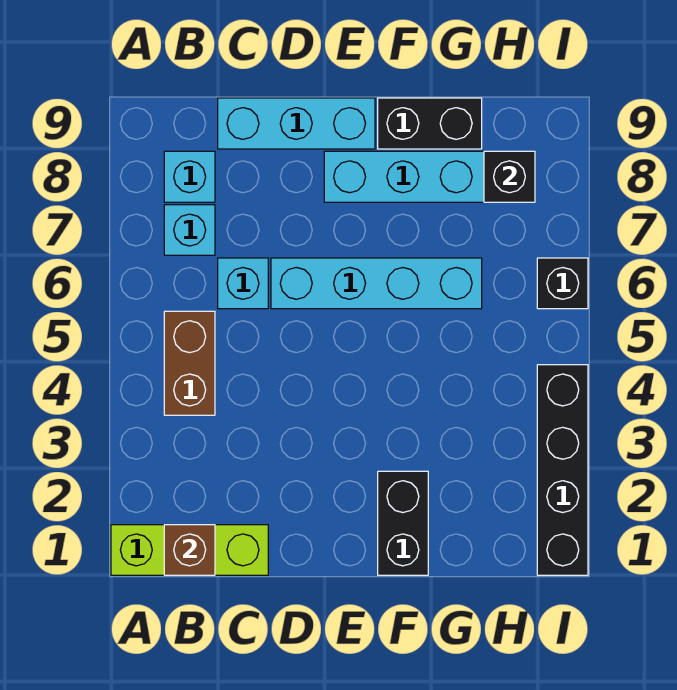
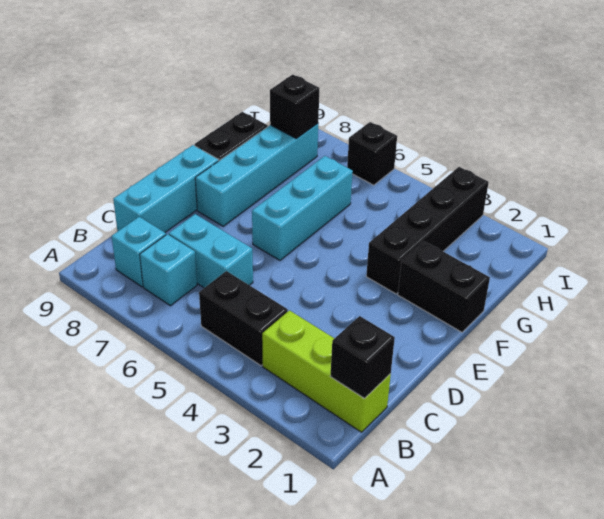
lime 1x3 brick [111,525,268,575] -> lime 1x3 brick turned to [262,310,391,432]
brown 1x1 brick [164,525,215,575] -> black 1x1 brick [330,316,395,399]
brown 1x2 brick [164,311,215,415] -> black 1x2 brick [199,271,288,366]
cyan 1x1 brick [218,258,268,309] -> cyan 1x2 brick [169,214,253,288]
cyan 1x4 brick [271,258,482,309] -> cyan 1x3 brick [252,156,353,260]
black 1x4 brick [537,365,588,575] -> black 1x4 brick turned to [366,167,489,294]

